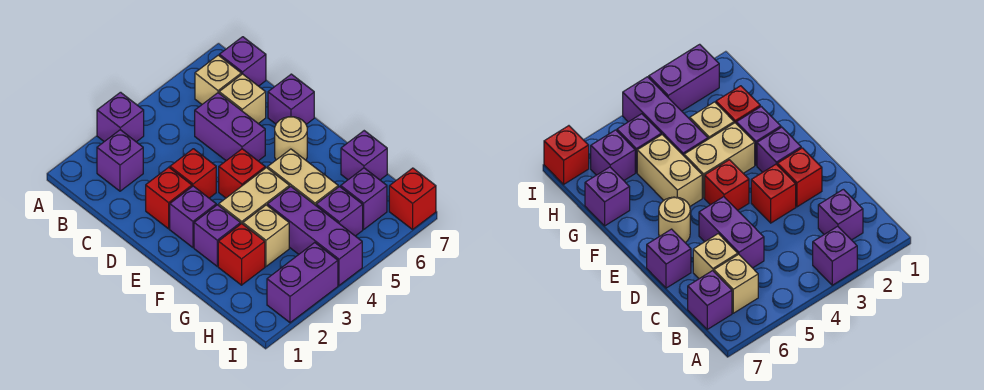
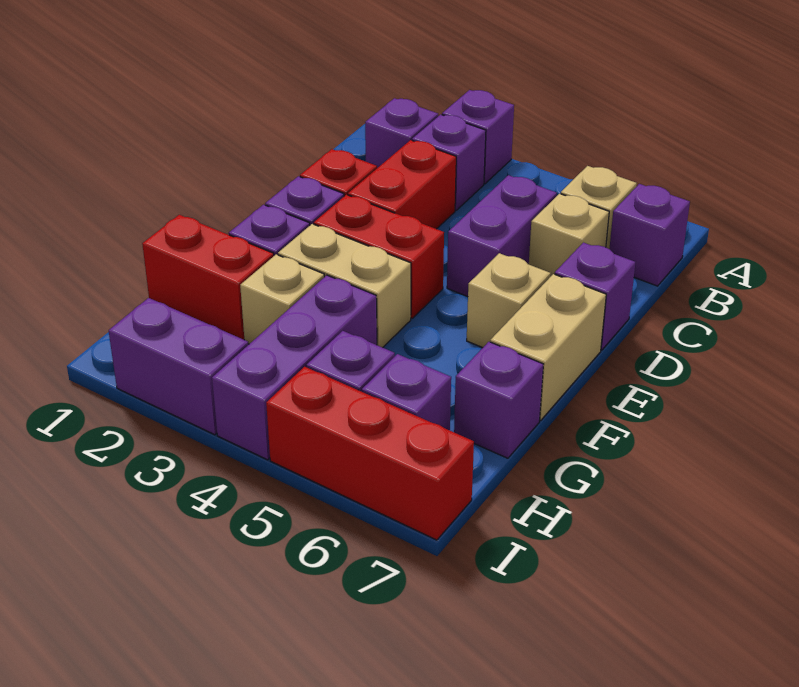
none -> purple 1x1 brick [412,114,486,210]
red 1x1 brick [170,149,216,198] -> red 1x2 brick [348,140,456,229]
red 1x1 brick [219,149,265,198] -> red 1x2 brick [314,195,444,318]
tan 1x1 round brick [275,117,307,160] -> tan 1x1 brick [467,253,551,348]
tan 1x2 brick [268,149,338,205] -> tan 1x2 brick moved to [490,274,606,421]
red 1x1 brick [218,224,265,285] -> red 1x2 brick [142,215,274,340]
red 1x1 brick [389,168,436,229] -> red 1x3 brick [266,367,474,540]

